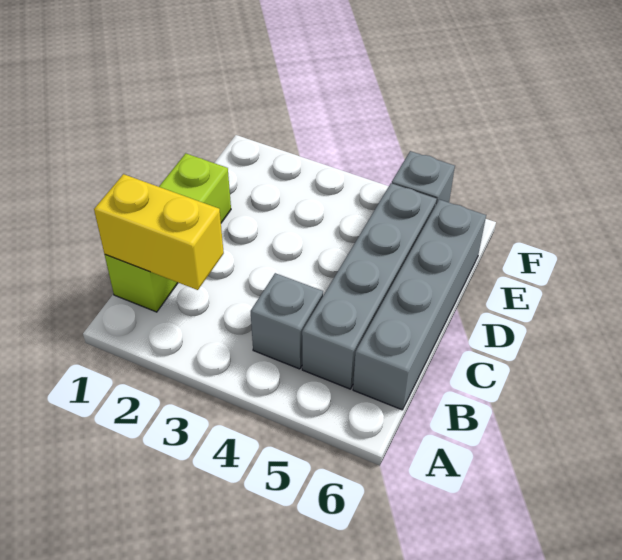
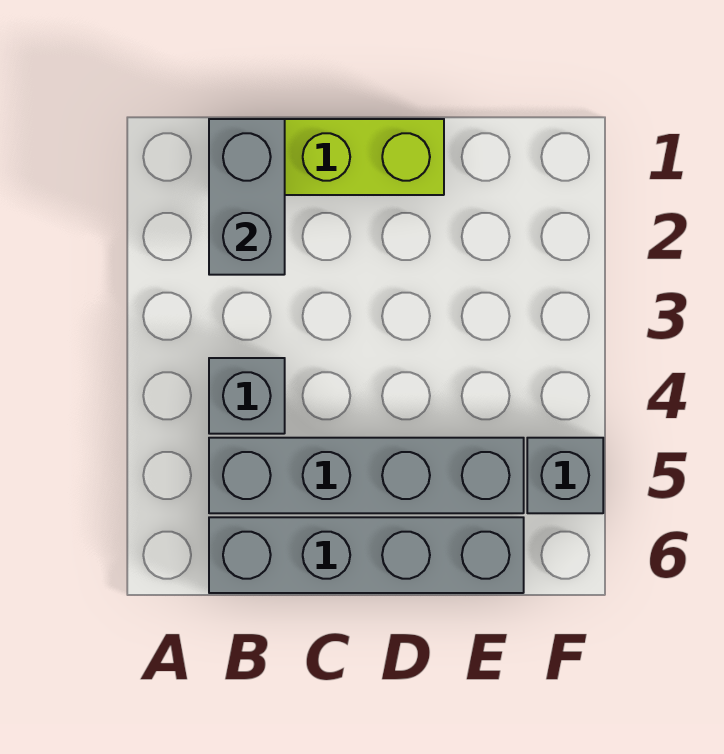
yellow 1x2 brick [94,174,224,290] -> grey 1x2 brick [209,119,285,275]

